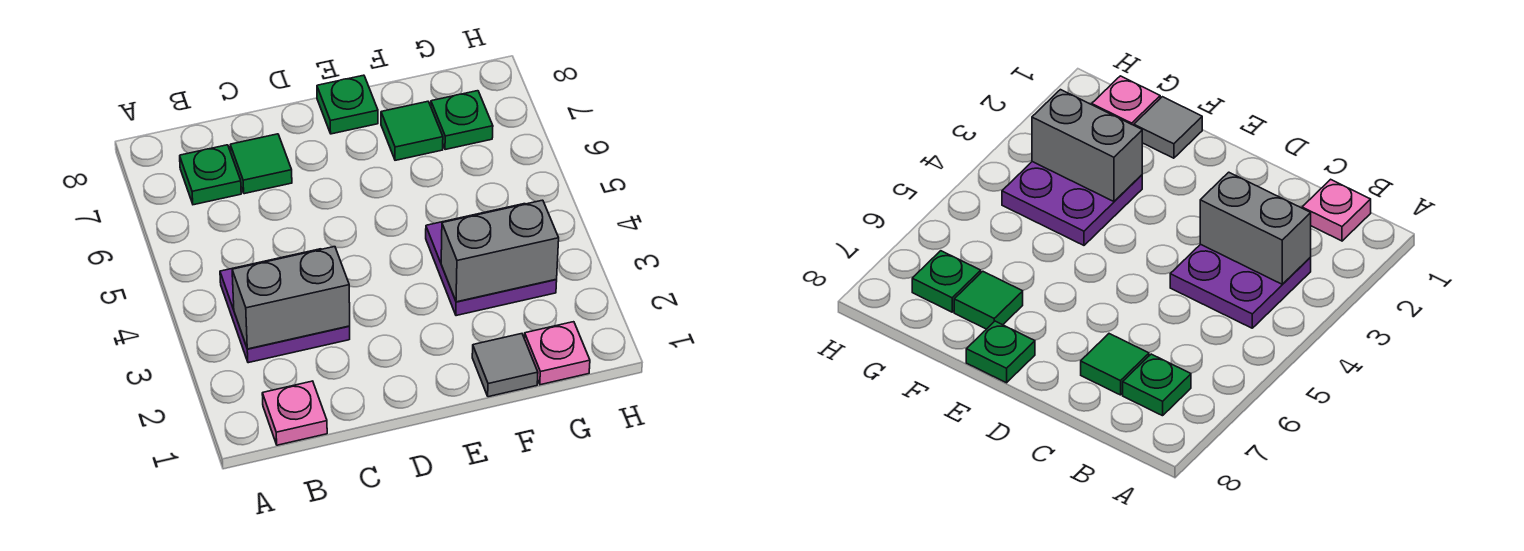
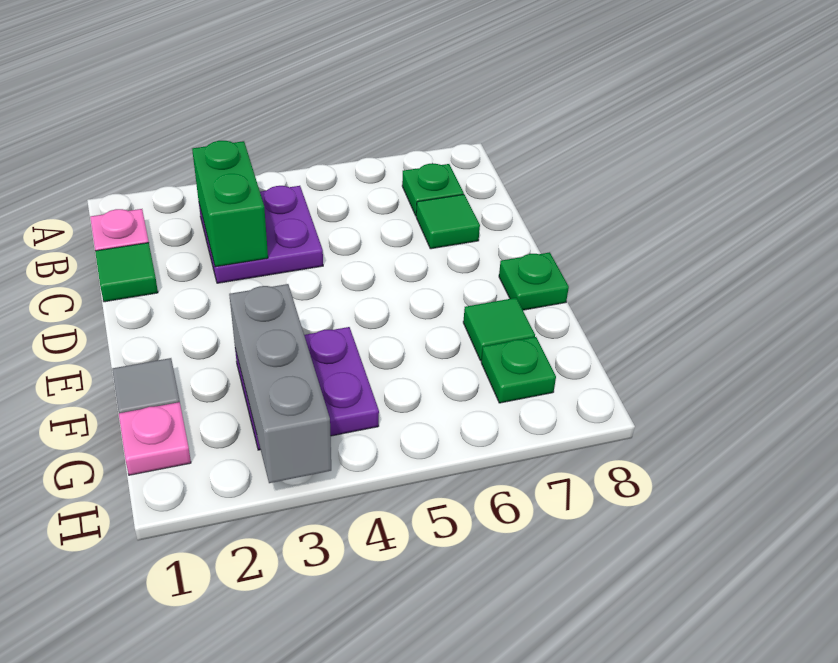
grey 1x2 brick [232,247,350,349] -> green 1x2 brick [192,141,268,267]
none -> green 1x1 tile [95,243,158,302]
grey 1x2 brick [441,200,559,302] -> grey 1x3 brick [229,284,331,483]

